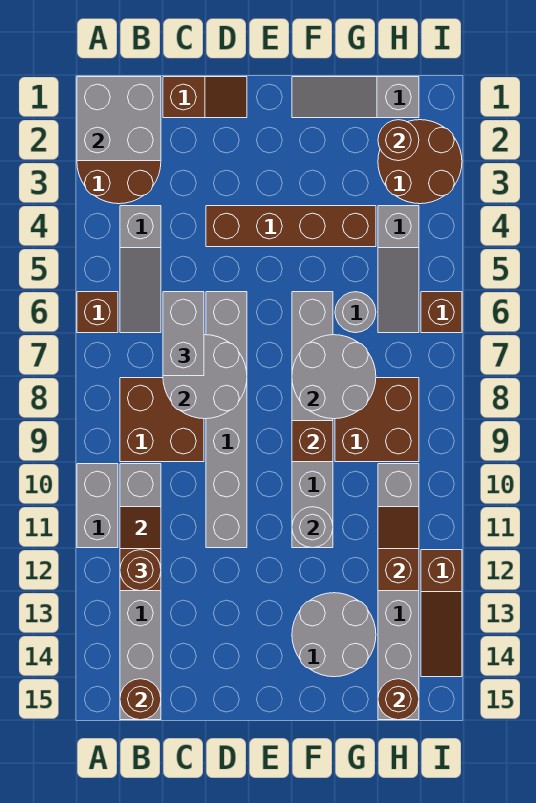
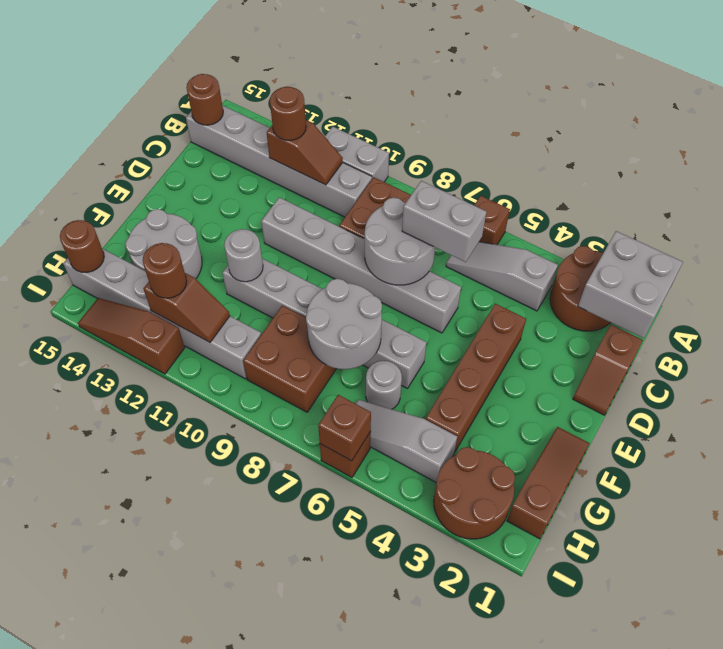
grey 1x3 slope [292,77,419,118] -> brown 1x3 slope [507,427,590,539]
brown 1x1 brick [292,421,333,462] -> brown 1x1 brick moved to [318,395,371,461]
brown 1x1 round brick [378,120,419,161] -> brown 1x1 round brick moved to [143,243,187,298]

